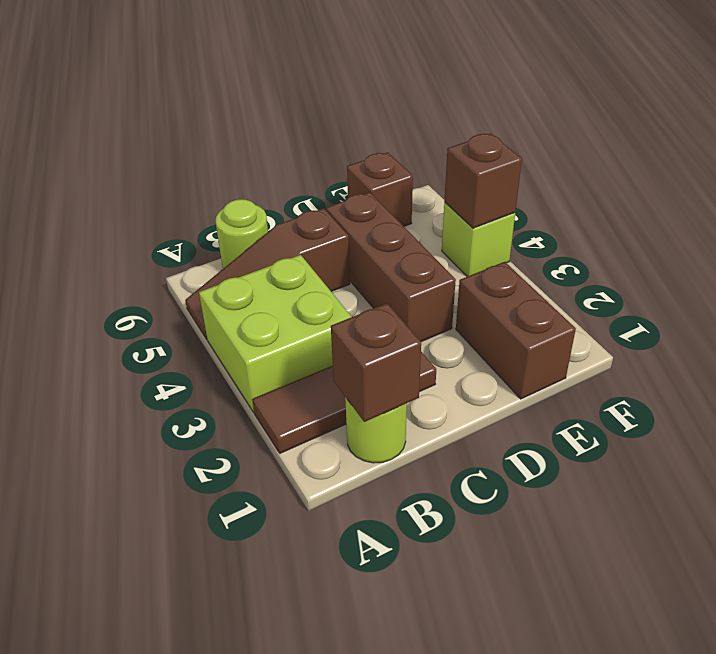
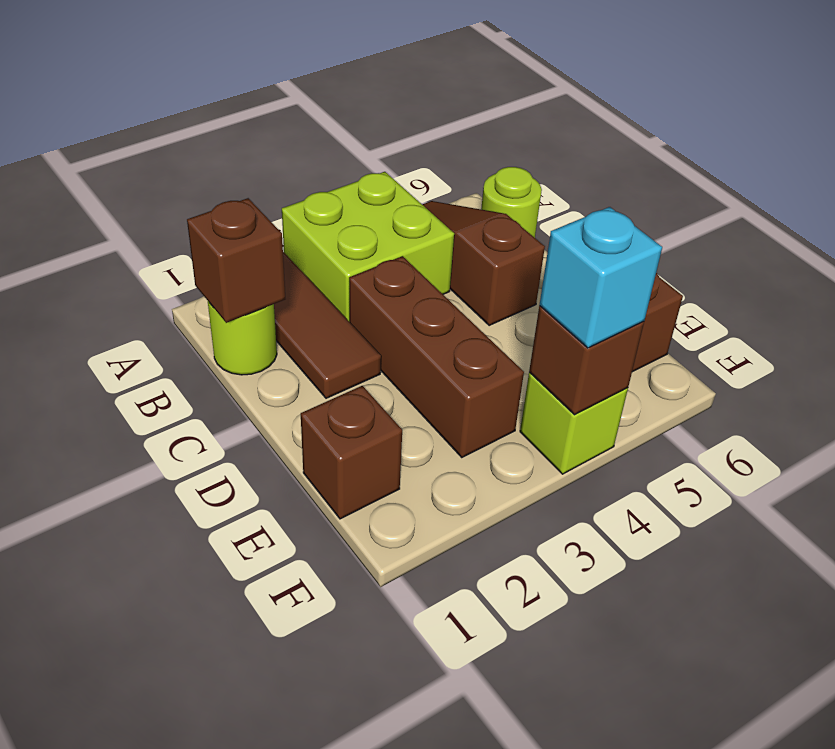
brown 1x3 brick [326,192,456,342] -> brown 1x3 brick turned to [349,256,524,458]
brown 1x2 brick [456,262,576,399] -> brown 1x1 brick [301,386,402,519]
none -> cyan 1x1 brick [540,207,662,348]

